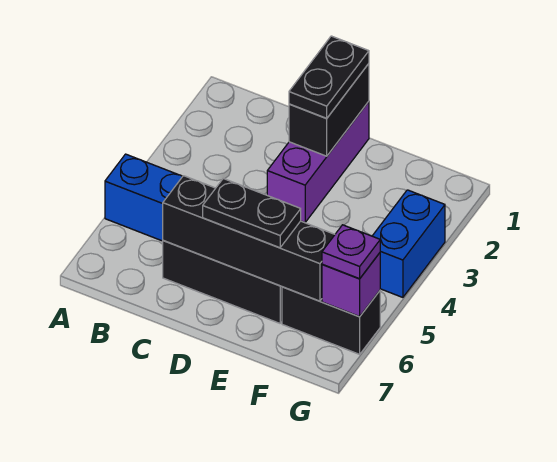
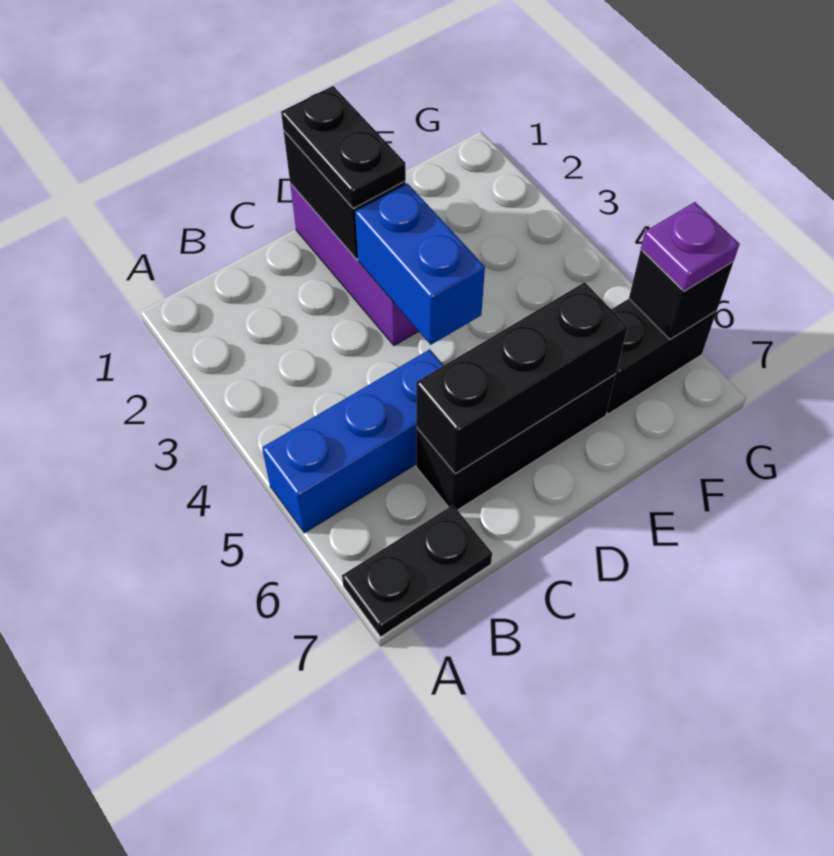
black 1x4 brick [163,176,335,301] -> black 1x3 brick [416,282,628,474]
black 1x2 plate [203,179,301,248] -> black 1x2 plate moved to [342,505,492,637]
blue 1x2 brick [373,190,445,297] -> blue 1x2 brick moved to [355,183,485,345]
purple 1x1 brick [322,253,380,316] -> black 1x1 brick [629,249,733,339]

